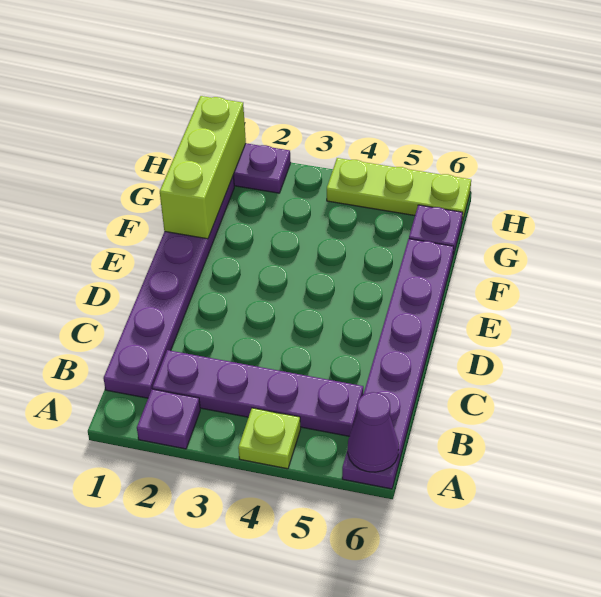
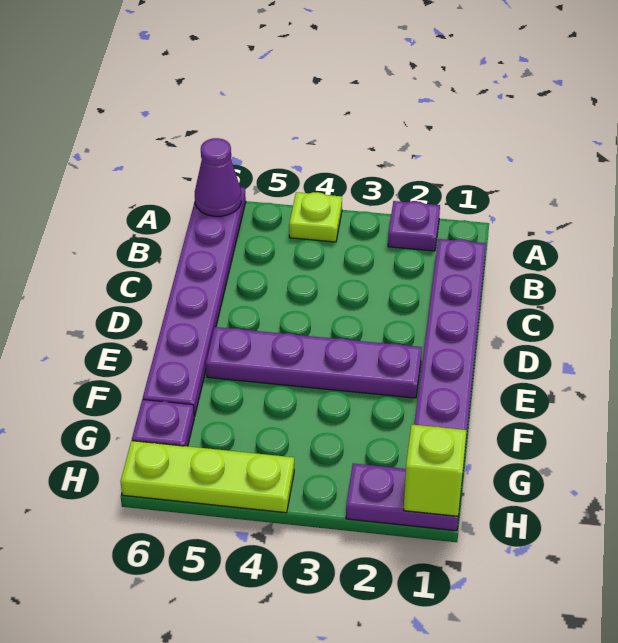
purple 1x4 plate [153,350,363,436] -> purple 1x4 plate moved to [206,327,422,398]
lime 1x3 brick [160,96,246,239] -> lime 1x1 brick [404,425,467,516]

